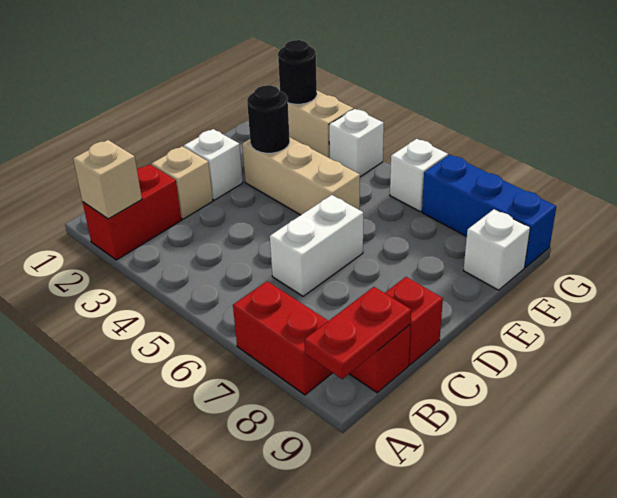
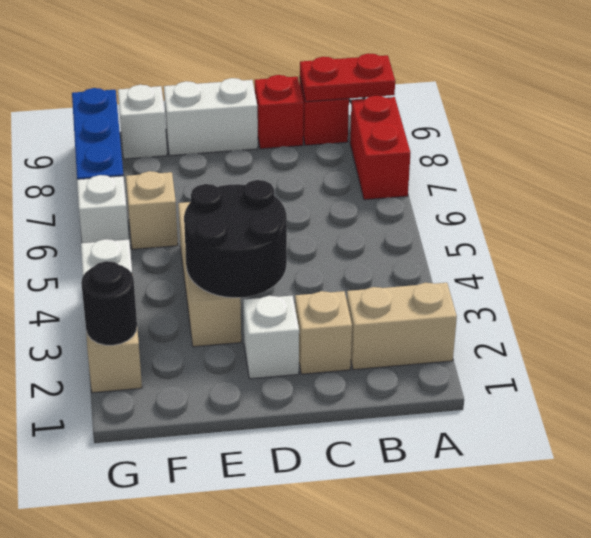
red 1x2 brick [83,164,181,260] -> tan 1x2 brick [347,283,457,370]
tan 1x1 brick [73,140,142,219] -> tan 1x1 brick moved to [126,171,178,249]
white 1x2 brick [270,195,363,296] -> white 1x2 brick moved to [164,78,258,156]
black 1x1 round brick [247,85,290,153] -> black 2x2 round brick [184,180,287,298]

